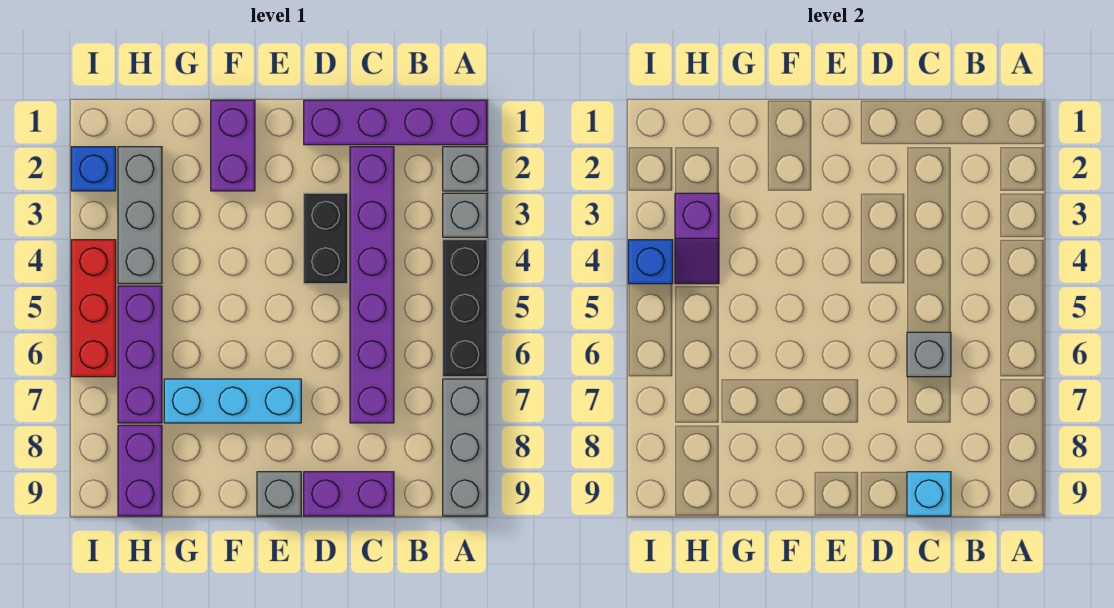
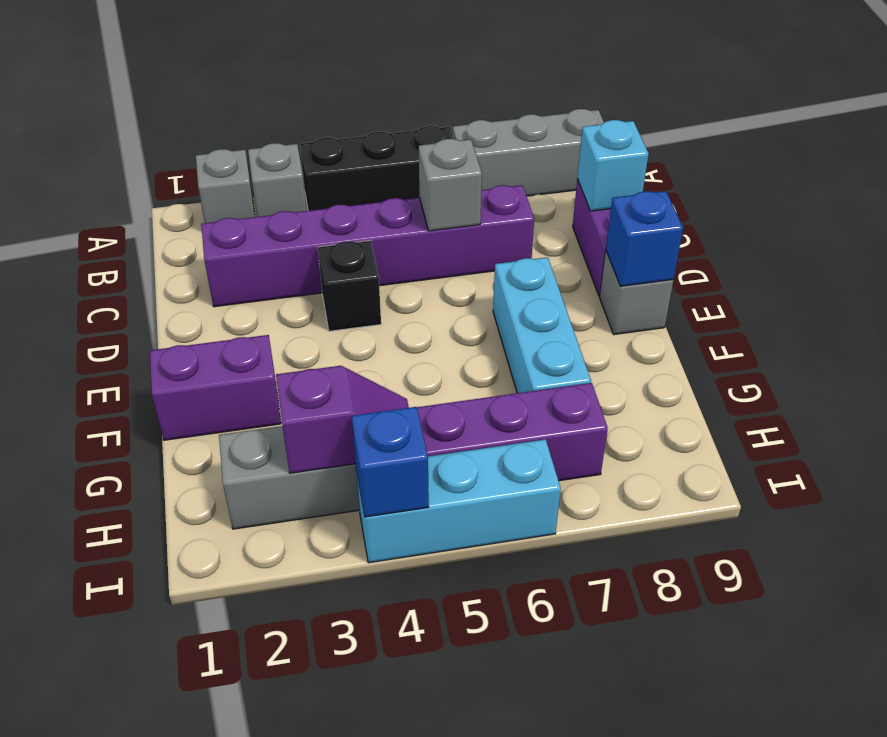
purple 1x4 brick [304,100,487,145] -> none
black 1x2 brick [304,193,348,284] -> black 1x1 brick [318,240,381,331]
purple 1x2 brick [118,425,162,516] -> none
blue 1x1 brick [71,147,116,191] -> blue 1x1 brick moved to [606,191,683,286]
red 1x3 brick [71,240,116,377] -> cyan 1x3 brick [356,439,561,563]

